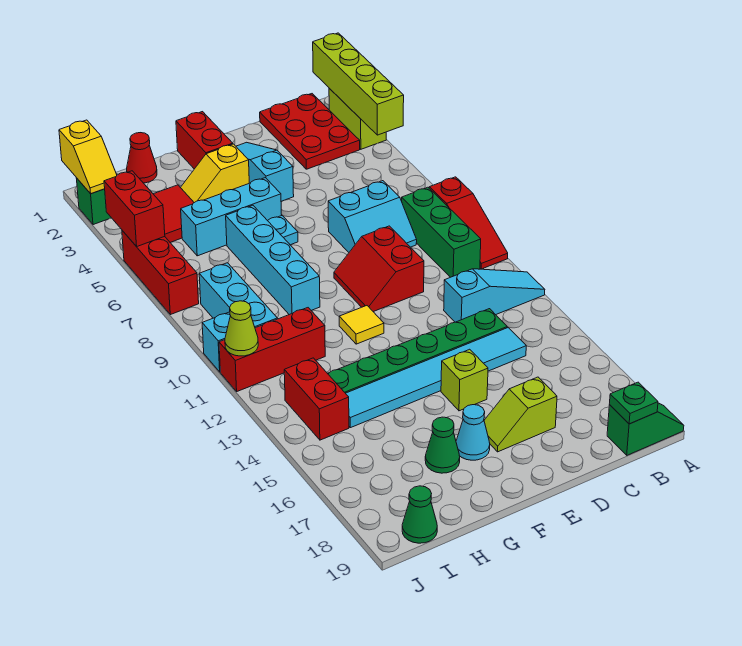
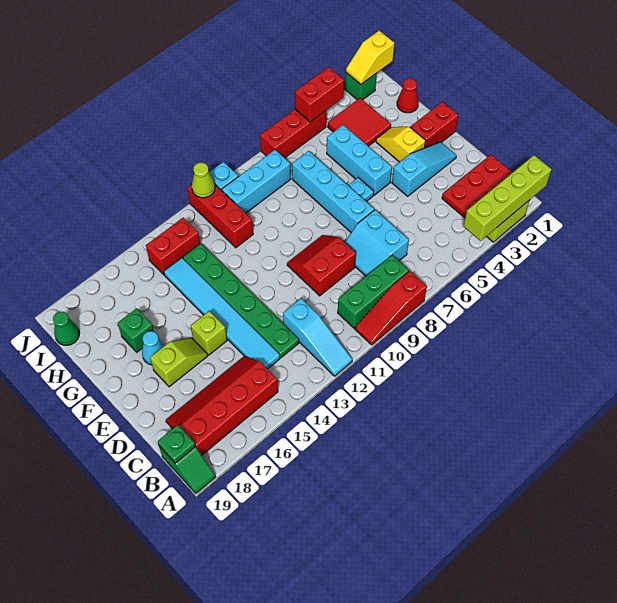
none -> red 2x4 slope [166,356,278,455]
lime 1x2 slope [484,377,557,452] -> lime 1x2 slope turned to [150,338,208,387]
yellow 1x1 tile [339,306,384,344] -> none
cyan 1x4 brick [226,205,320,315] -> cyan 1x4 brick turned to [292,151,374,232]
green 1x1 cone [425,417,460,473] -> green 1x1 brick [118,308,154,352]

